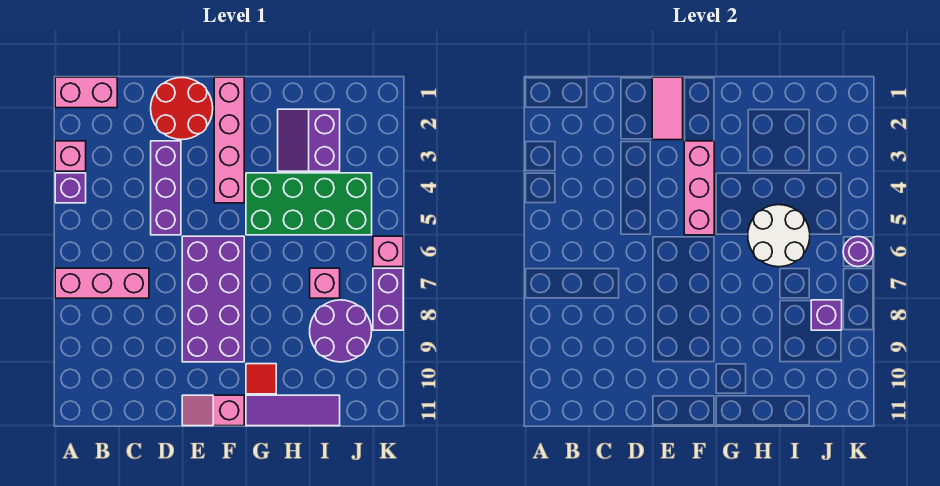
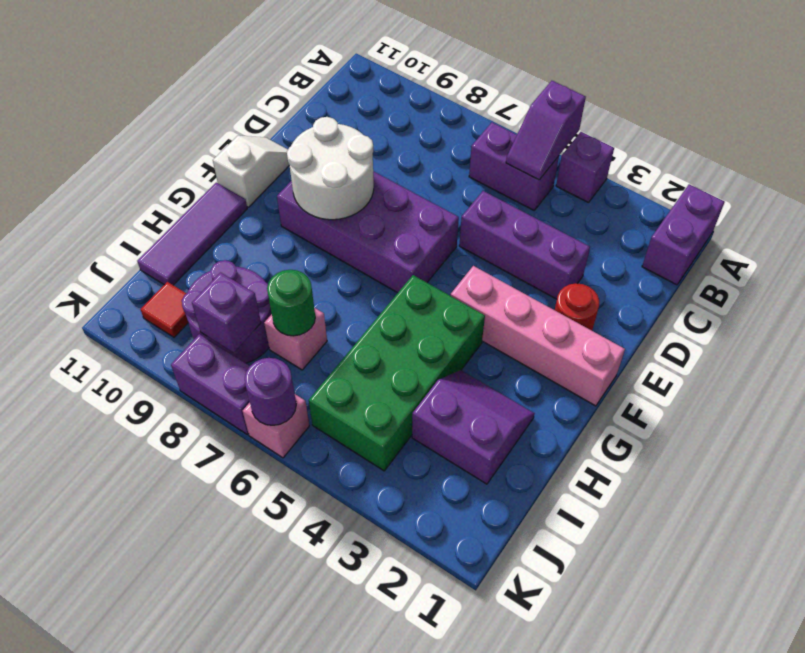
pink 1x2 brick [55,77,117,108] -> purple 1x2 brick [642,184,724,285]
pink 1x1 brick [55,141,86,171] -> none
none -> purple 1x2 slope [506,81,586,180]
pink 1x3 brick [55,268,149,298] -> none
none -> purple 1x2 brick [469,123,559,210]
red 2x2 round brick [151,78,213,140] -> red 1x1 round brick [555,283,599,331]
pink 1x2 tile [652,77,683,140] -> none
pink 1x2 slope [182,395,244,426] -> white 1x2 slope [213,136,289,207]
pink 1x3 brick [684,141,714,235] -> none
red 1x1 tile [246,364,276,394] -> red 1x1 tile moved to [141,282,188,337]
white 2x2 round brick [748,205,810,267] -> white 2x2 round brick moved to [287,117,374,220]
none -> green 1x1 round brick [267,270,315,336]

